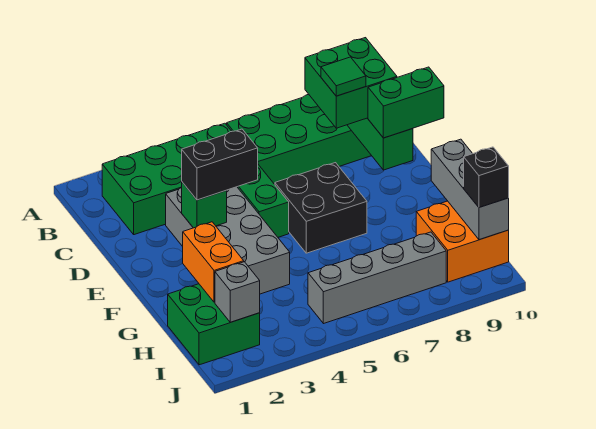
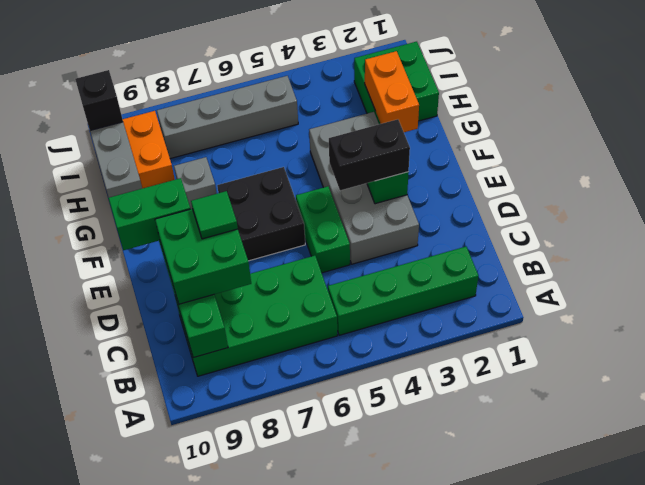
green 2x4 brick [102,123,232,235] -> green 1x4 brick [328,247,478,335]
grey 1x1 brick [215,262,260,322] -> grey 1x1 brick moved to [174,157,217,209]

